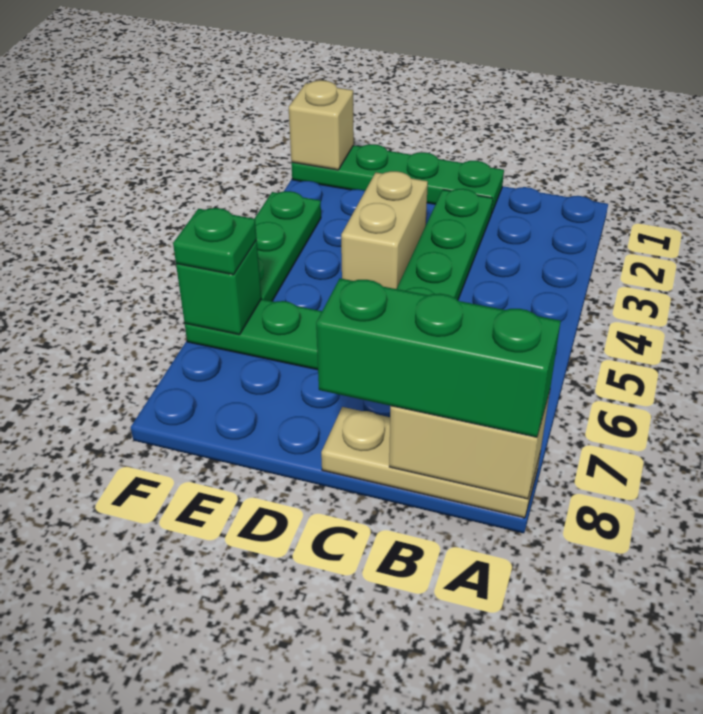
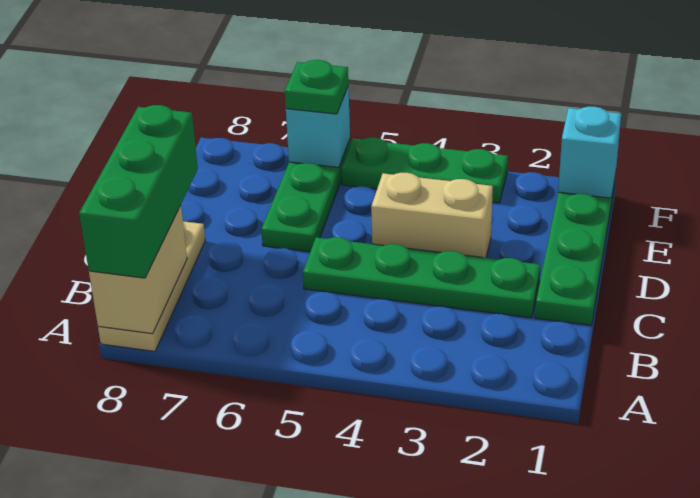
tan 1x1 brick [289,80,354,170] -> cyan 1x1 brick [558,106,621,198]
green 1x1 brick [176,240,261,335] -> cyan 1x1 brick [286,87,350,168]

